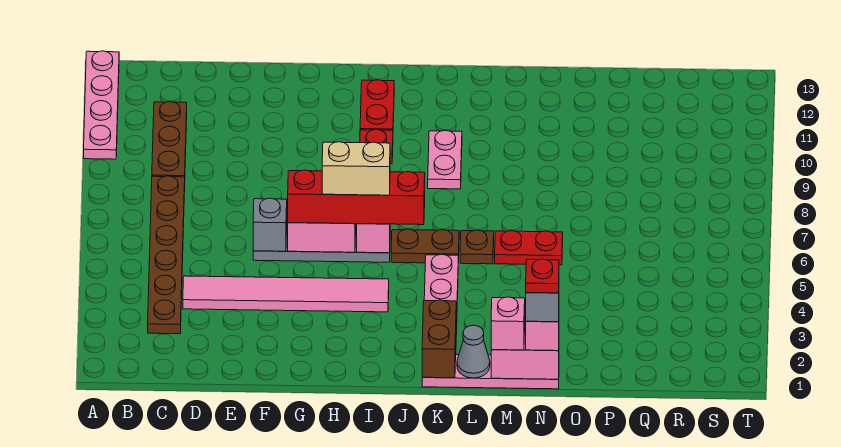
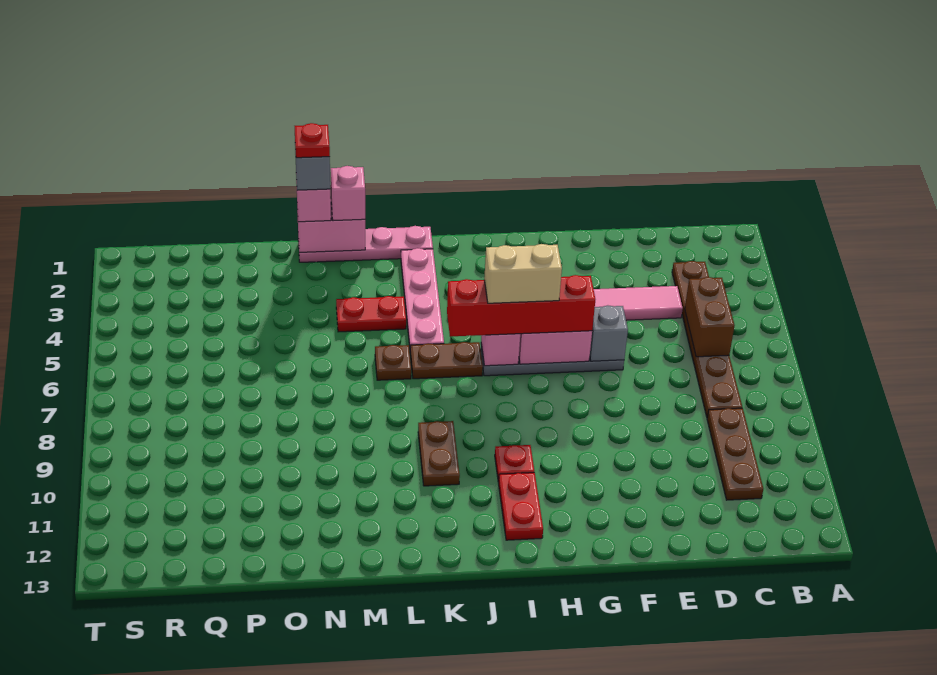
pink 1x4 plate [84,51,119,159] -> none
brown 1x2 brick [422,300,456,378] -> brown 1x2 brick moved to [685,277,734,357]
pink 1x2 plate [428,130,462,189] -> brown 1x2 plate [418,421,460,486]
grey 1x1 cone [457,325,490,378] -> none
red 1x2 plate [495,231,563,265] -> red 1x2 plate moved to [336,296,406,332]

